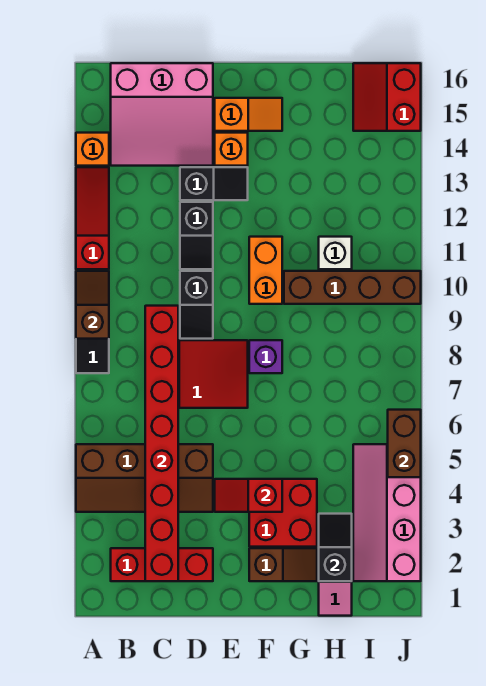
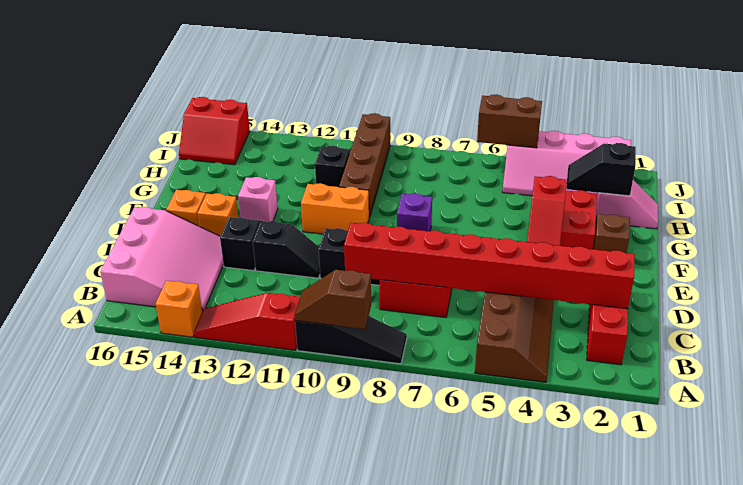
none -> pink 1x1 brick [238,177,278,222]
white 1x1 brick [319,237,352,269] -> black 1x1 brick [315,146,350,187]

